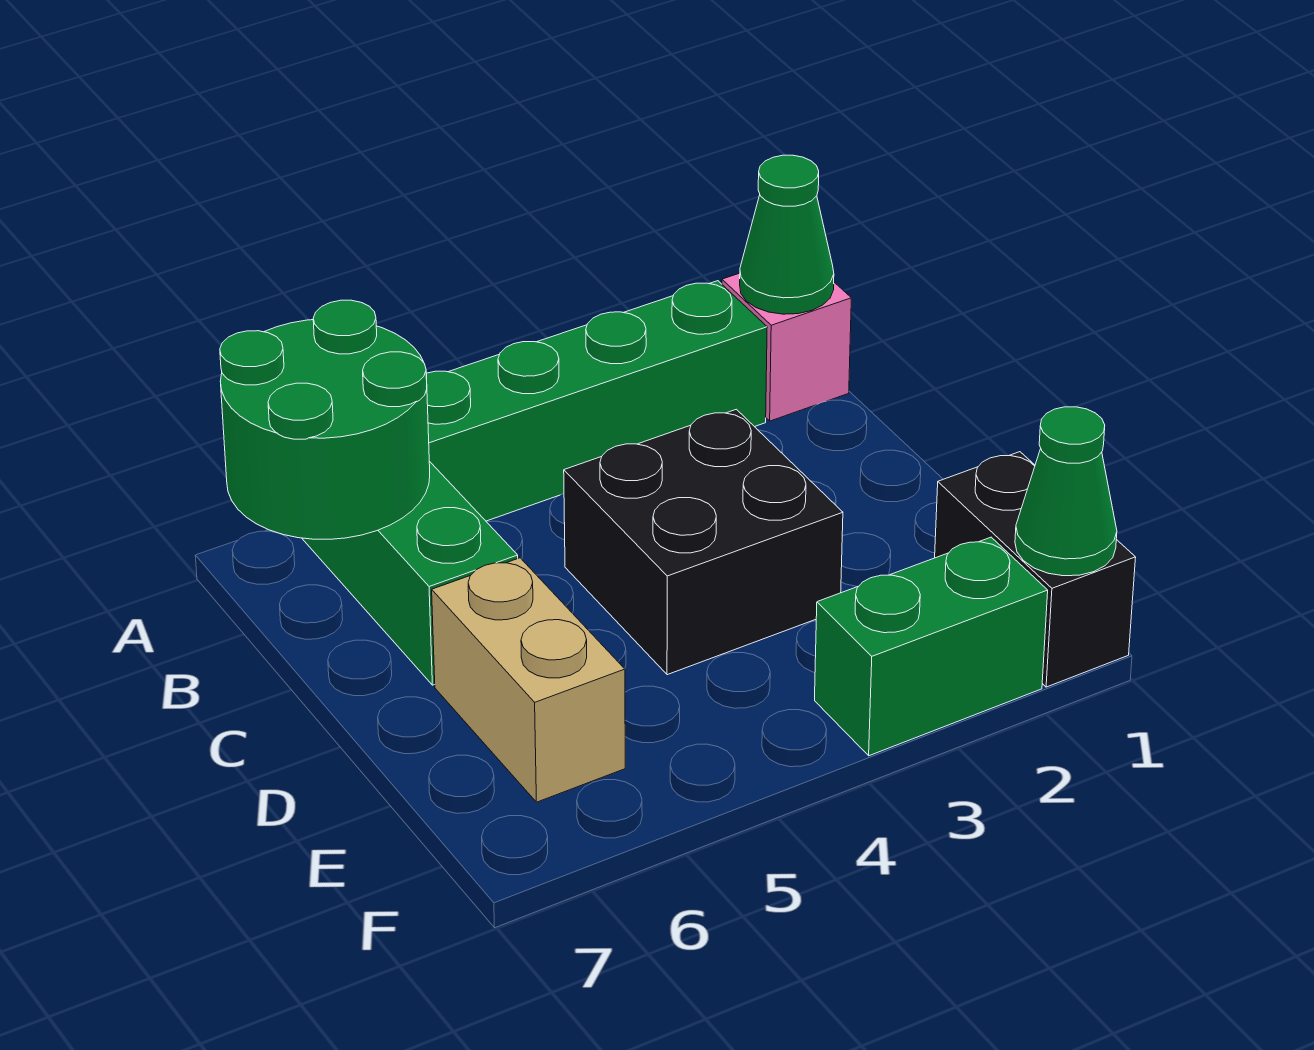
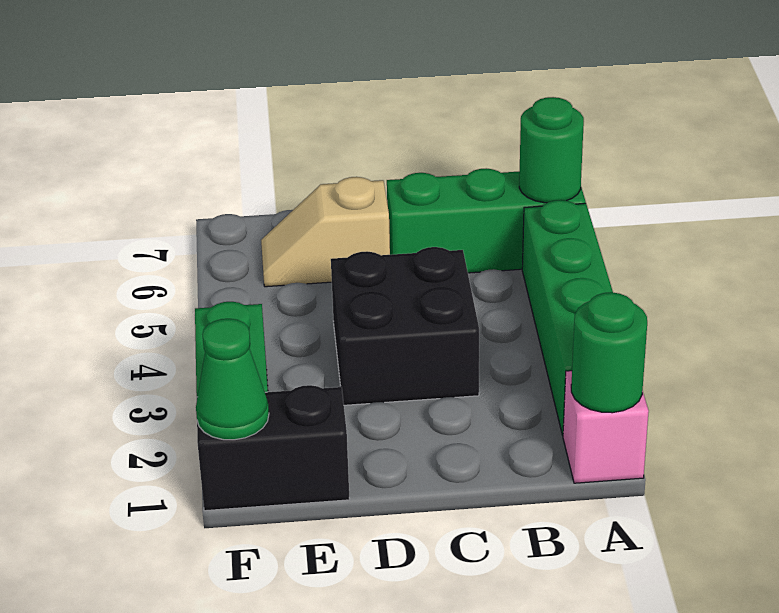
green 1x1 cone [740,155,834,314] -> green 1x1 round brick [571,292,647,413]
green 2x2 round brick [220,300,430,539] -> green 1x1 round brick [519,97,584,203]
tan 1x2 brick [432,558,625,802] -> tan 1x2 slope [261,177,390,287]

